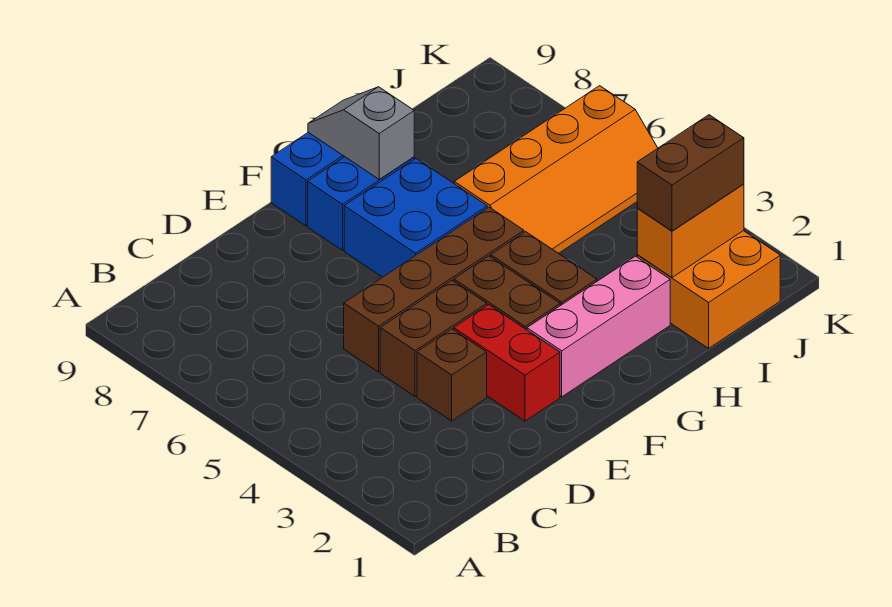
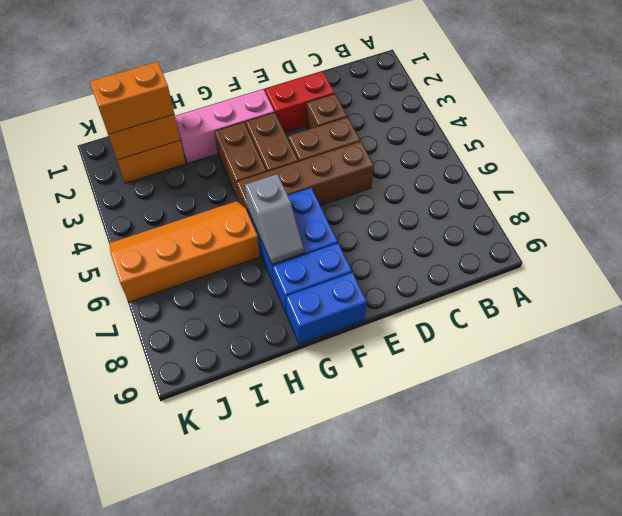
red 1x2 brick [454,305,560,421] -> red 1x2 brick turned to [265,71,334,132]
grey 1x2 slope [308,87,414,180] -> grey 1x2 slope moved to [245,174,304,264]
brown 1x2 brick [637,115,744,231] -> orange 1x2 brick [90,62,174,134]

